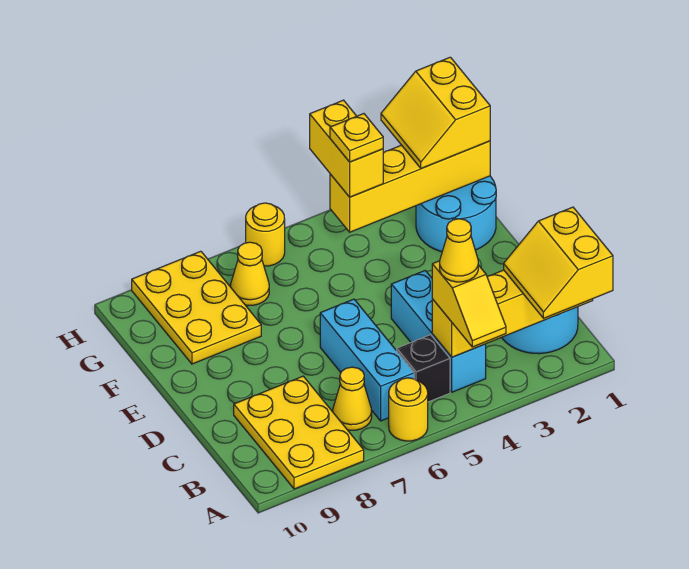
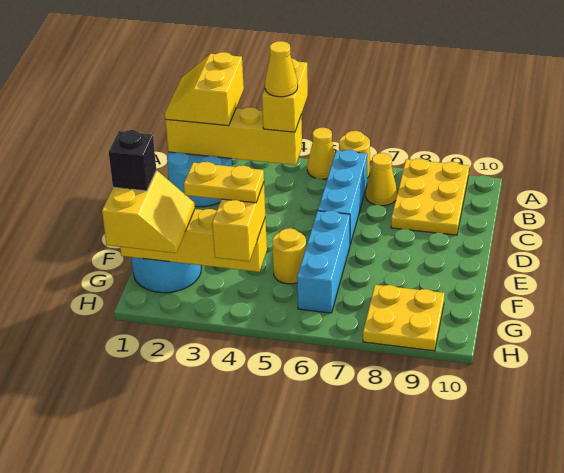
yellow 2x2 slope [504,207,613,318] -> yellow 2x2 slope turned to [165,52,244,126]
yellow 1x2 slope [432,261,506,347] -> yellow 1x2 brick [262,58,308,132]
cyan 1x3 brick [391,271,486,392] -> cyan 1x3 brick moved to [297,211,350,313]
black 1x1 brick [396,335,450,402] -> black 1x1 brick moved to [109,130,156,191]
yellow 2x3 plate [132,251,261,364] -> yellow 2x2 plate [363,285,445,351]
yellow 1x1 plate [330,114,383,162] -> yellow 1x2 plate [184,162,264,203]
yellow 1x1 cone [230,242,269,306] -> yellow 1x1 cone moved to [307,128,335,179]
yellow 1x1 round brick [246,203,285,266] -> yellow 1x1 round brick moved to [272,228,306,284]

